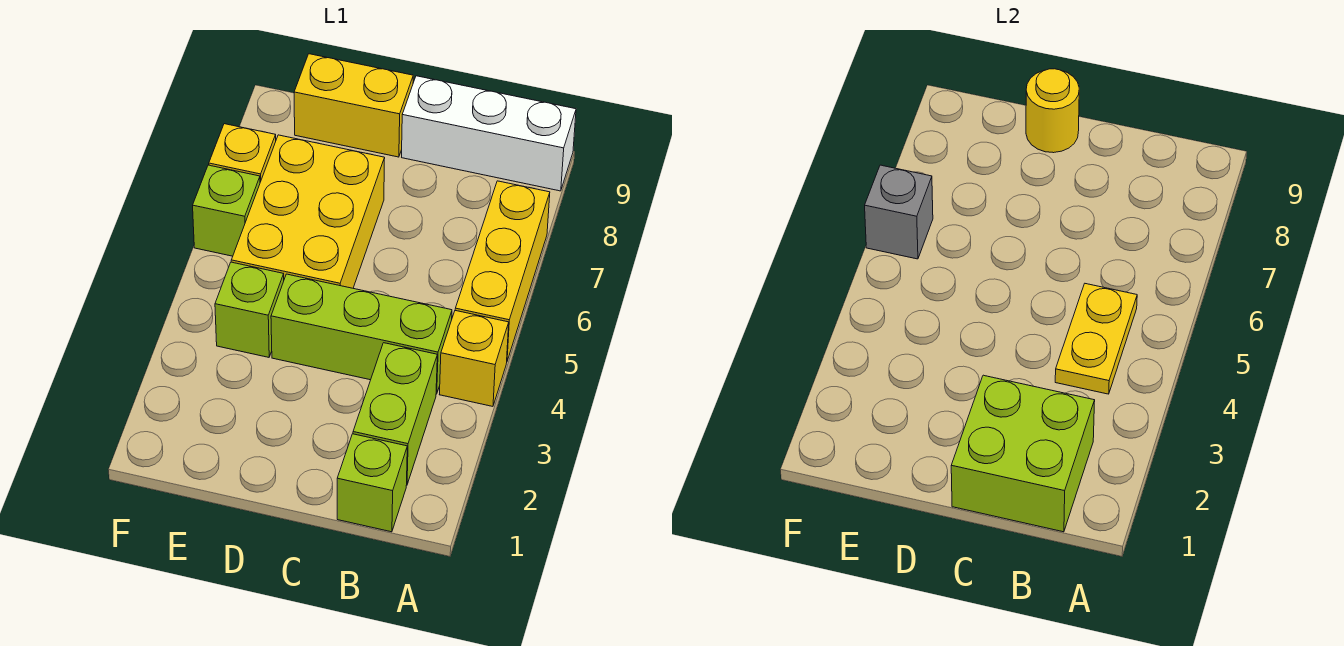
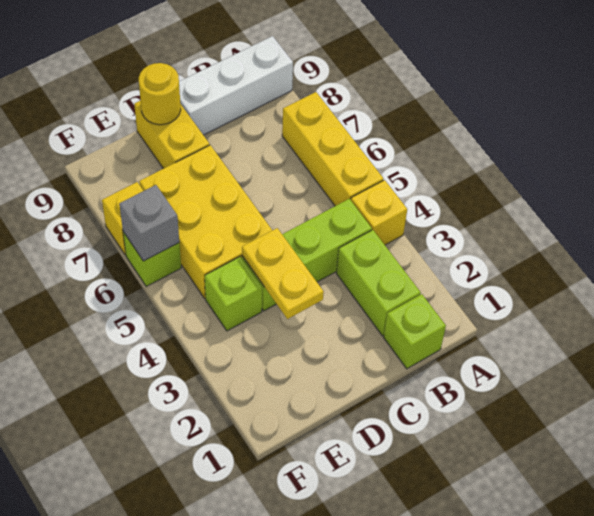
lime 2x2 brick [951,375,1095,532] -> none
yellow 1x2 plate [1055,284,1137,394] -> yellow 1x2 plate moved to [242,228,324,319]
yellow 1x2 brick [294,54,413,157] -> yellow 1x2 brick turned to [134,100,209,169]

